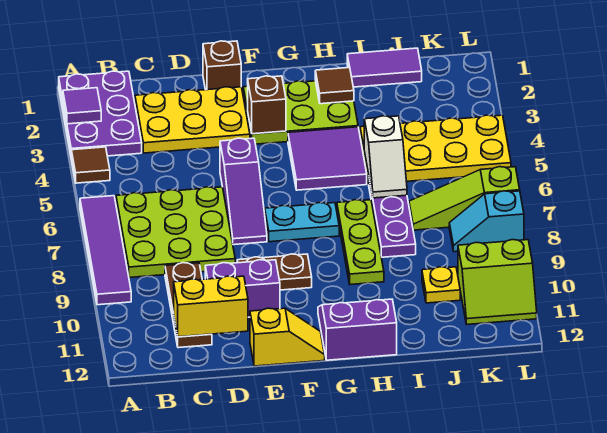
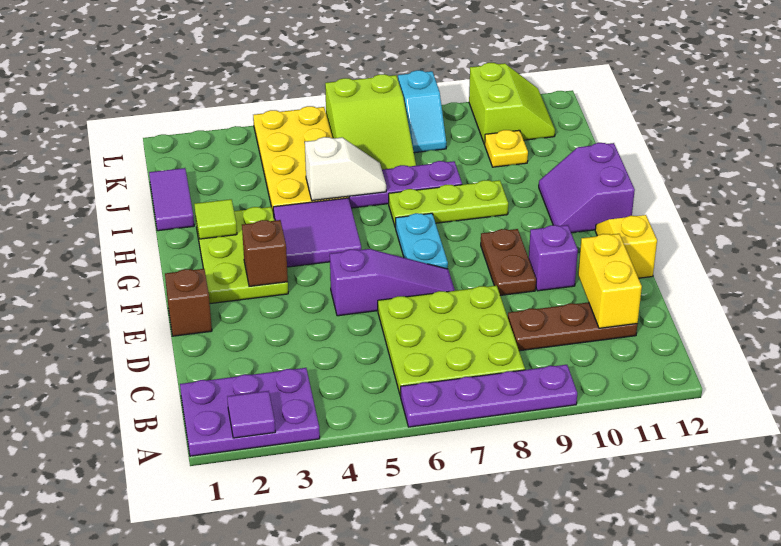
brown 1x1 tile [71,147,110,183] -> none
purple 1x4 tile [80,196,131,305] -> purple 1x4 plate [401,365,577,427]
yellow 2x3 plate [135,87,250,153] -> none
purple 1x2 brick [205,260,280,317] -> purple 1x1 brick [529,225,578,291]
brown 1x1 tile [315,67,354,104] -> lime 1x1 tile [194,199,237,239]
lime 1x3 slope [409,167,520,230] -> lime 2x3 slope [325,74,416,170]

